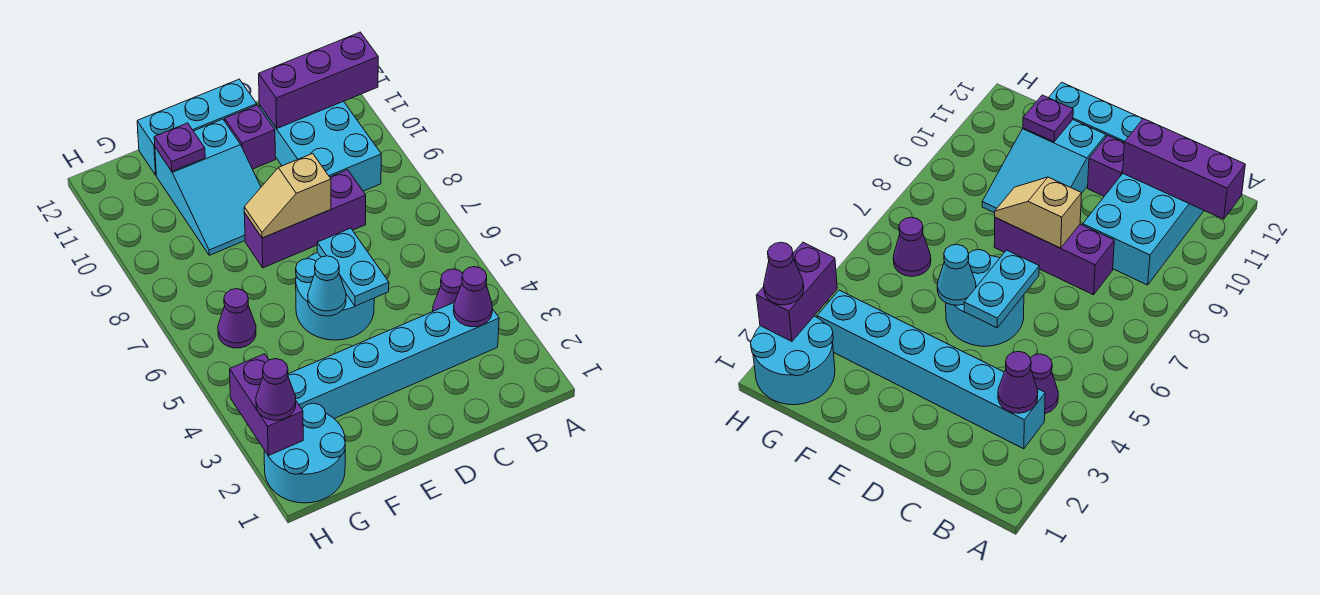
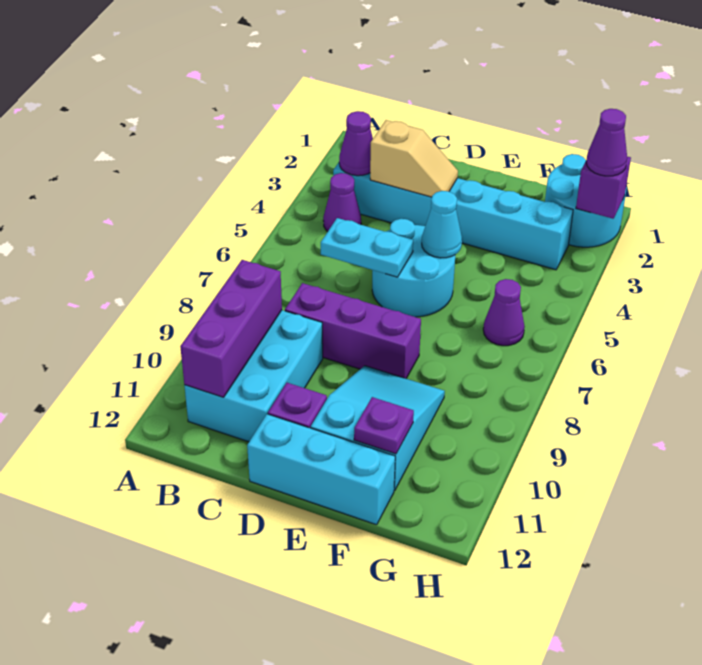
purple 1x3 brick [259,32,378,128] -> purple 1x3 brick turned to [180,260,282,397]
cyan 1x2 plate [317,228,389,306] -> cyan 1x2 plate turned to [321,218,413,277]
tan 1x2 slope [244,153,331,238] -> tan 1x2 slope moved to [370,120,458,197]
purple 1x2 brick [230,354,303,456] -> purple 1x1 brick [576,157,631,219]

